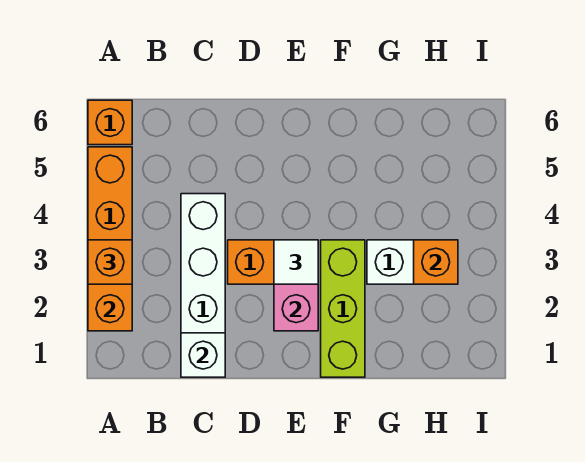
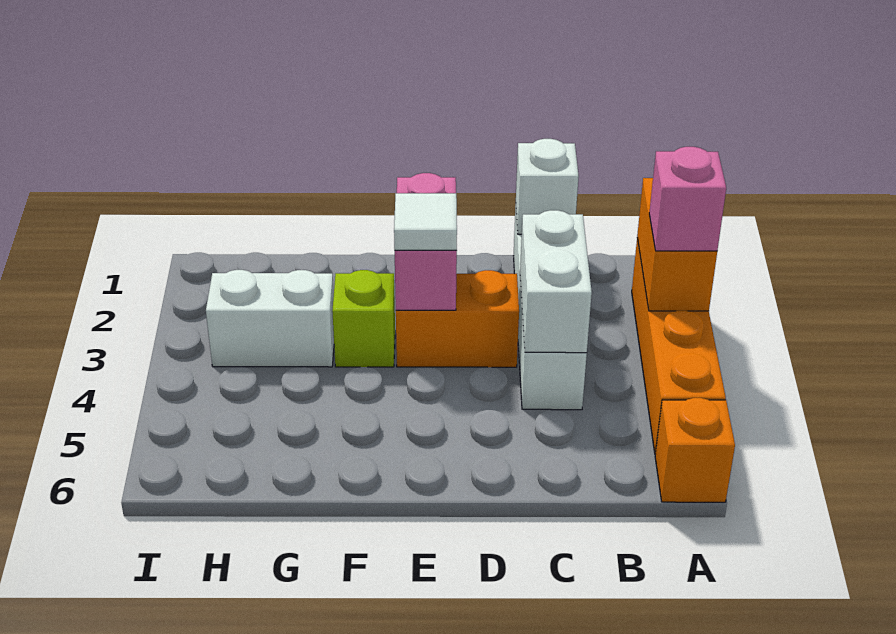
orange 1x1 brick [88,240,132,284] -> pink 1x1 brick [649,147,726,251]
none -> white 1x2 brick [520,210,592,353]
lime 1x3 brick [321,240,365,377] -> lime 1x1 brick [332,270,395,367]
orange 1x1 brick [414,240,458,284] -> none

